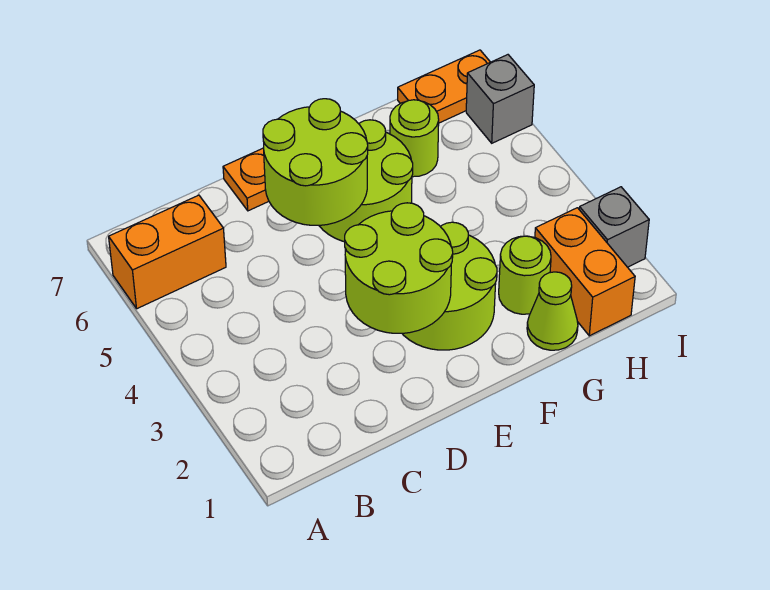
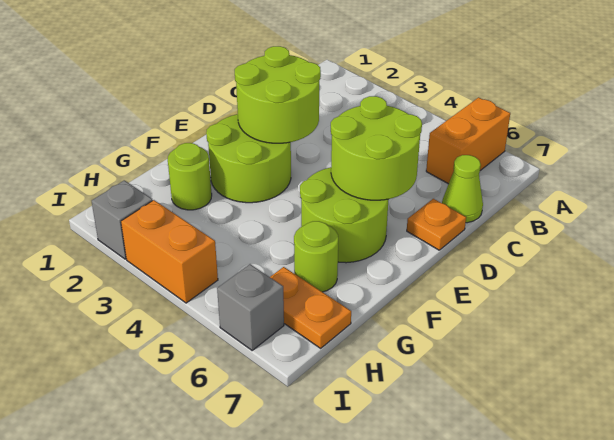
lime 1x1 cone [527,272,578,350] -> lime 1x1 cone moved to [442,155,483,223]
orange 1x2 brick [535,208,635,336] -> orange 1x2 brick moved to [121,200,218,303]
orange 1x2 plate [398,50,490,123] -> orange 1x2 plate turned to [270,267,351,348]

